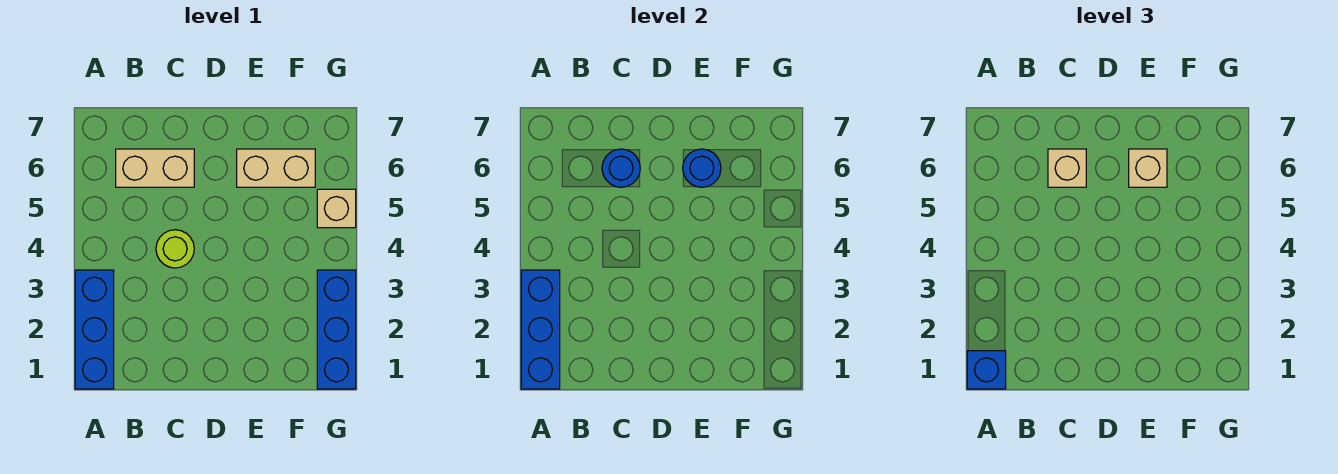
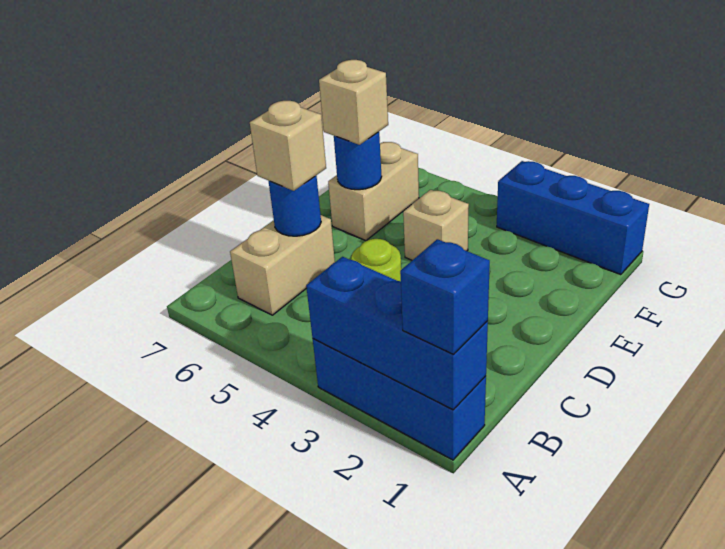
tan 1x1 brick [317,189,356,228] -> tan 1x1 brick moved to [403,190,469,260]

